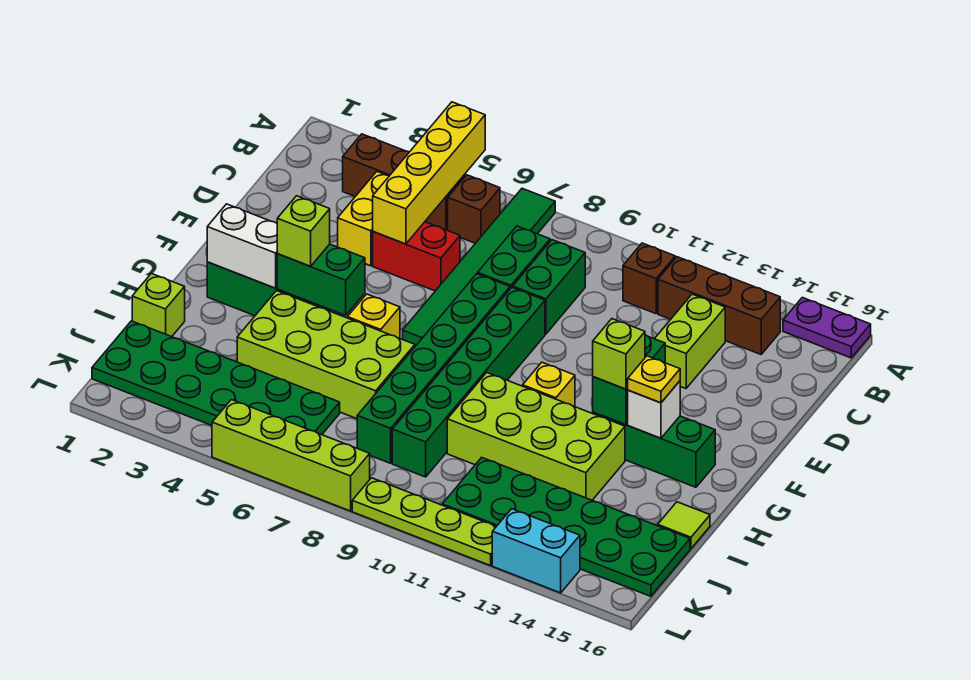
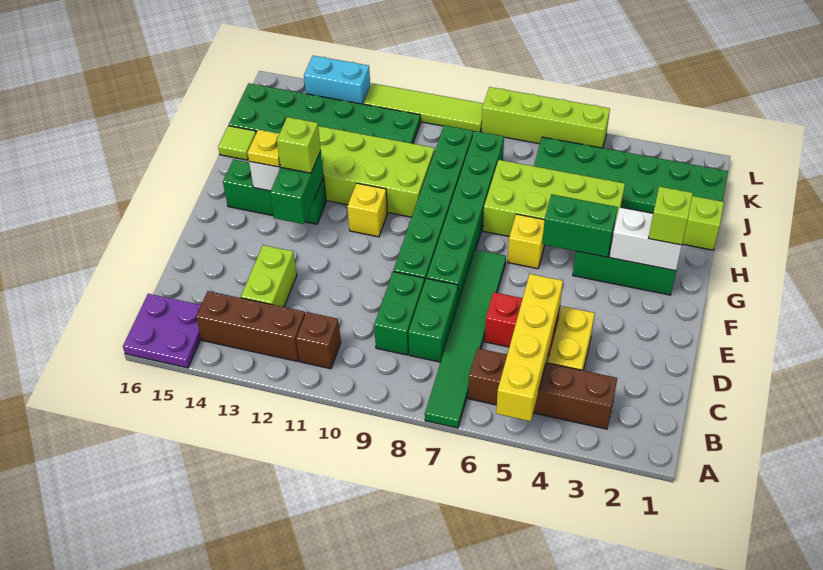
purple 1x2 plate [783,298,871,358] -> purple 2x2 plate [123,294,201,368]
lime 1x1 brick [277,196,330,266] -> lime 1x1 brick moved to [649,186,693,245]
lime 1x4 plate [352,478,496,566] -> lime 1x4 tile [364,83,484,132]

